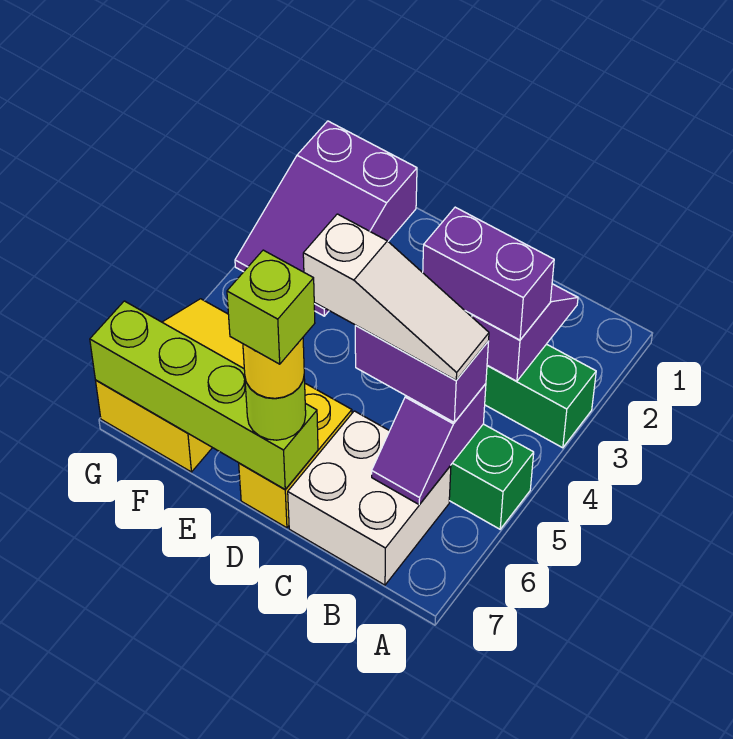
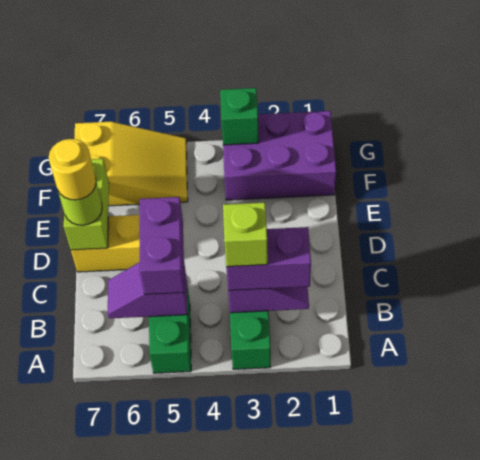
purple 1x2 brick [423,207,554,340] -> purple 1x2 brick turned to [226,227,311,291]
white 1x3 slope [303,214,489,380] -> none
white 2x2 brick [288,411,451,585] -> none
lime 1x4 brick [90,301,318,489] -> lime 1x2 brick [64,159,109,250]
lime 1x1 brick [227,250,315,364] -> lime 1x1 brick moved to [223,202,268,267]
purple 2x3 slope [235,121,417,316] -> purple 2x3 brick [223,111,336,200]
none -> green 1x1 brick [220,88,259,145]

